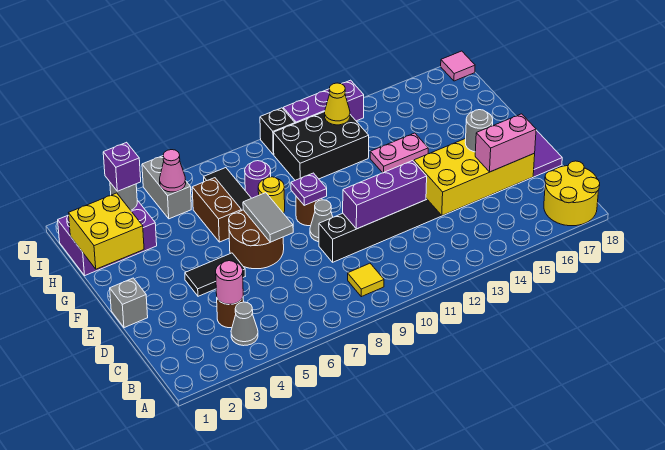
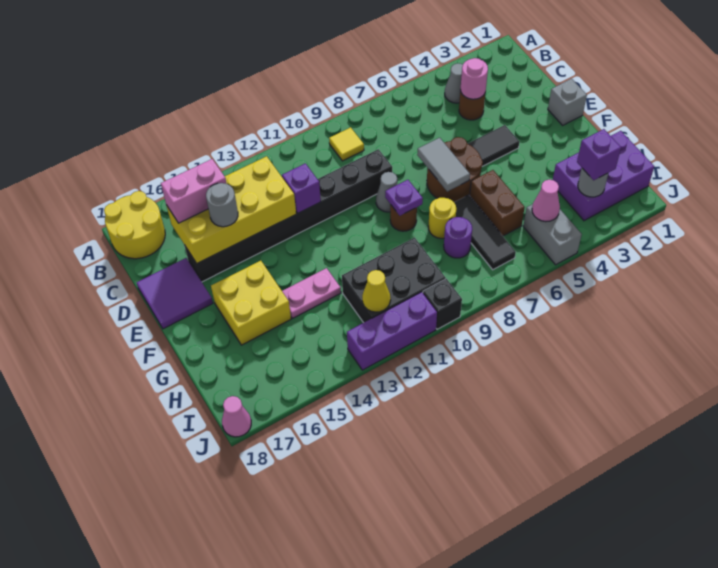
purple 1x3 brick [343,161,427,229] -> purple 1x1 brick [282,163,321,213]
yellow 2x2 brick [69,193,144,269] -> yellow 2x2 brick moved to [211,261,291,345]
pink 1x1 tile [441,51,475,81] -> pink 1x1 cone [222,396,251,437]

